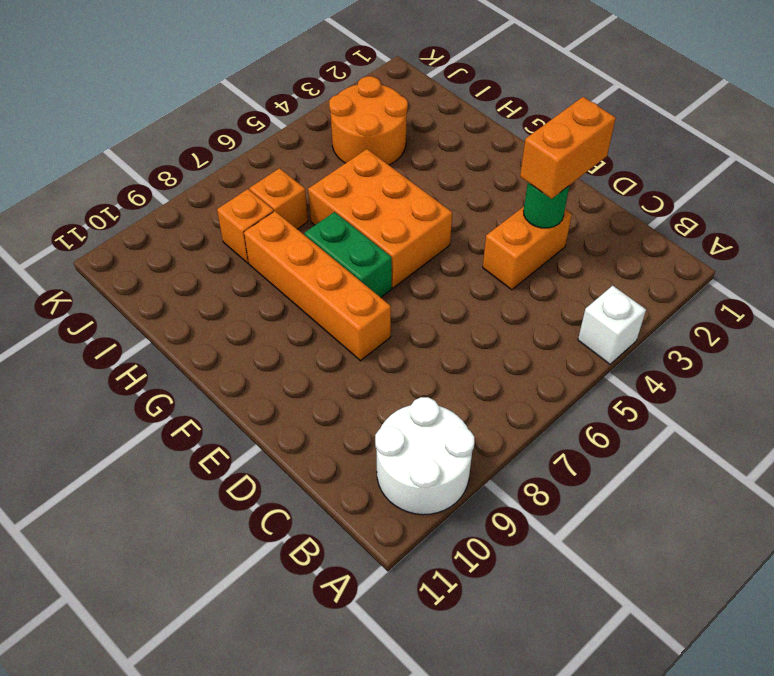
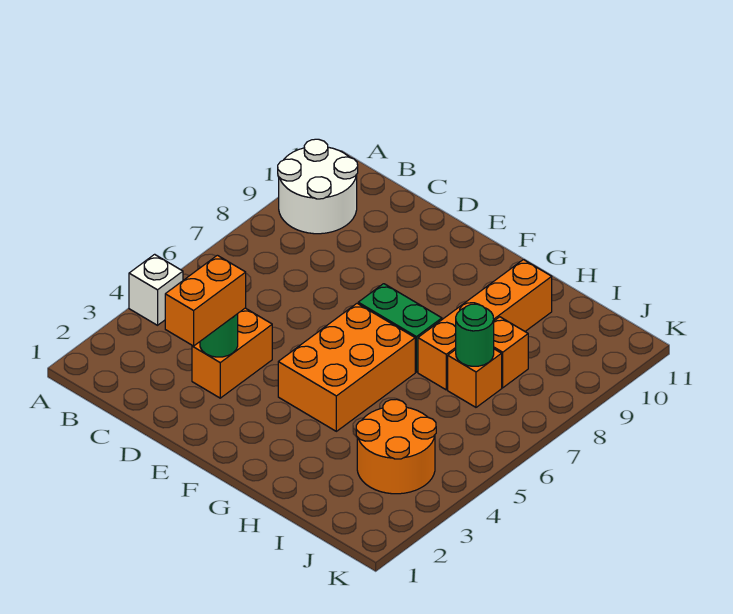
orange 1x4 brick [244,211,391,361] -> orange 1x4 brick turned to [418,260,552,390]
orange 2x3 brick [308,149,452,288] -> orange 2x3 brick turned to [278,303,415,431]
none -> green 1x1 round brick [456,304,494,366]

